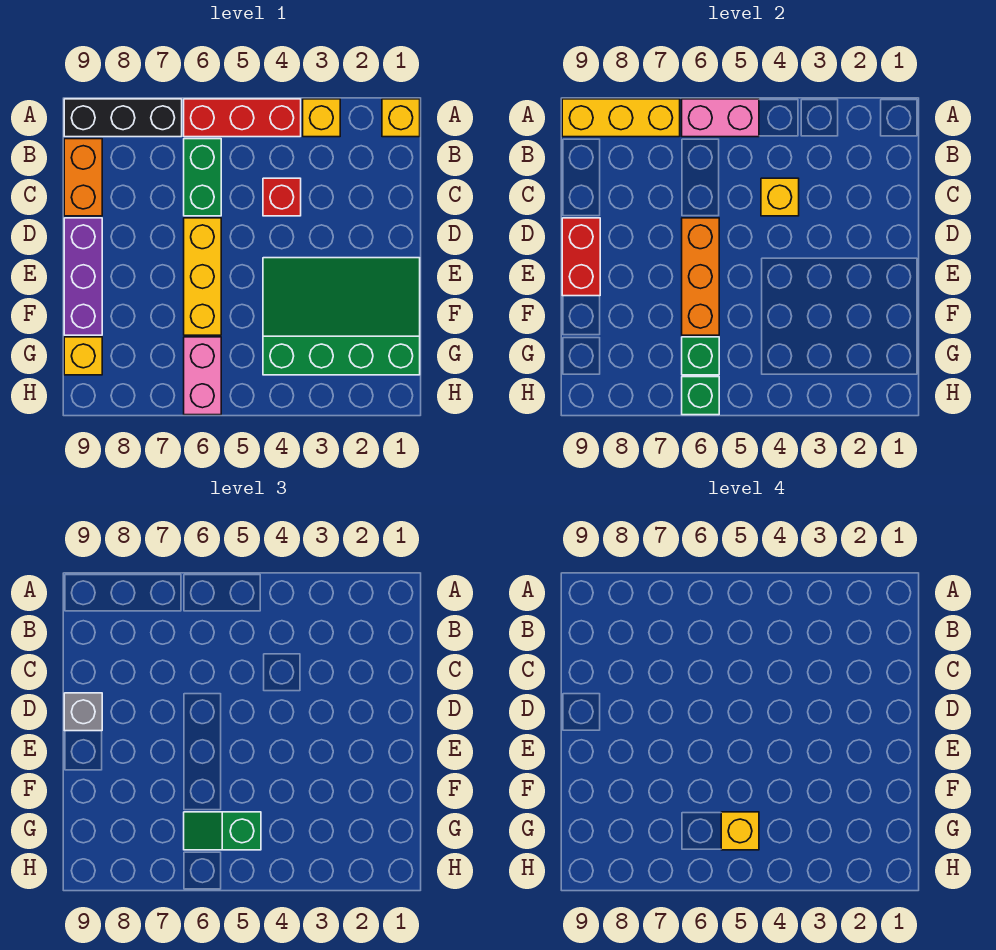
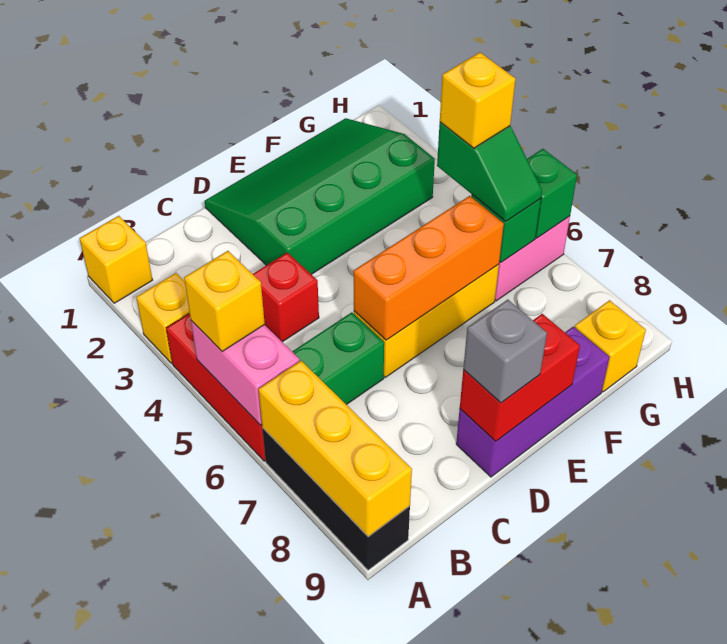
orange 1x2 brick [64,139,102,216] -> none
yellow 1x1 brick [761,178,799,216] -> yellow 1x1 brick moved to [184,251,265,352]
green 3x4 slope [263,258,420,375] -> green 3x4 slope turned to [204,118,435,274]

